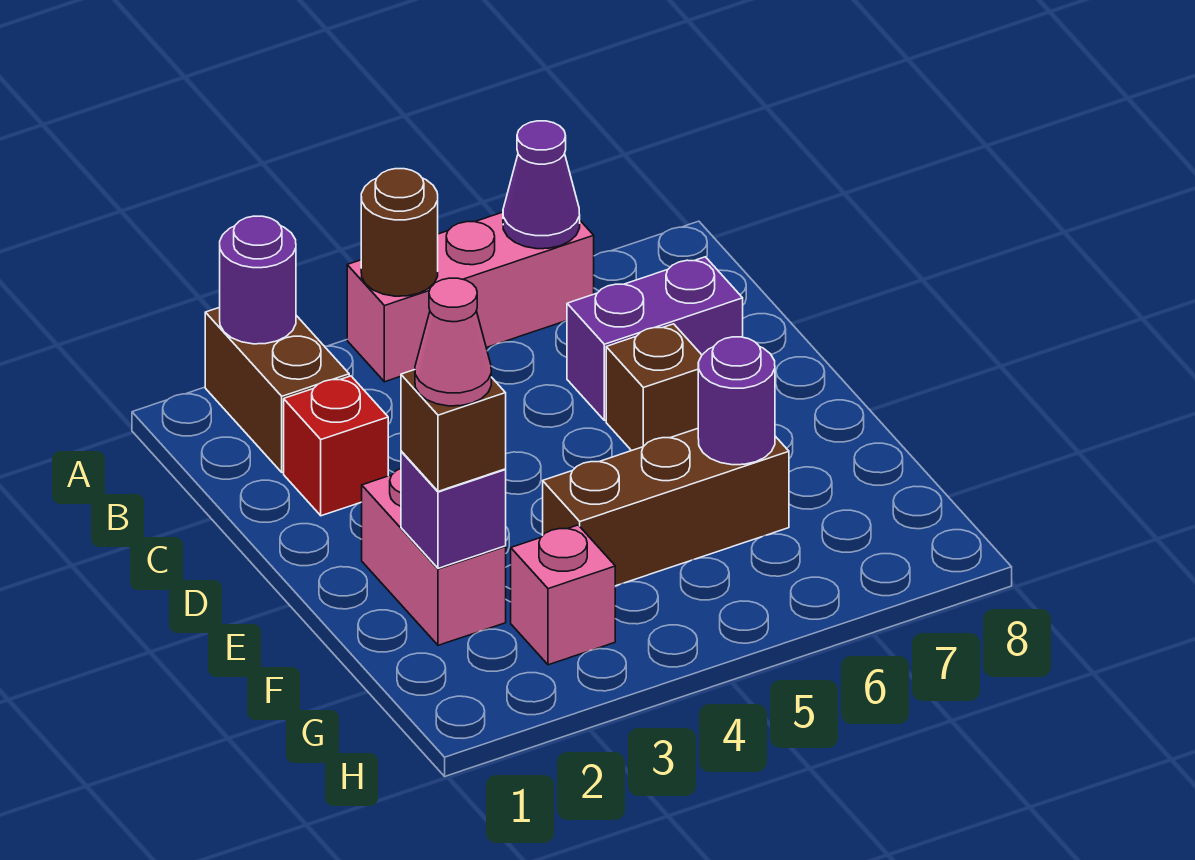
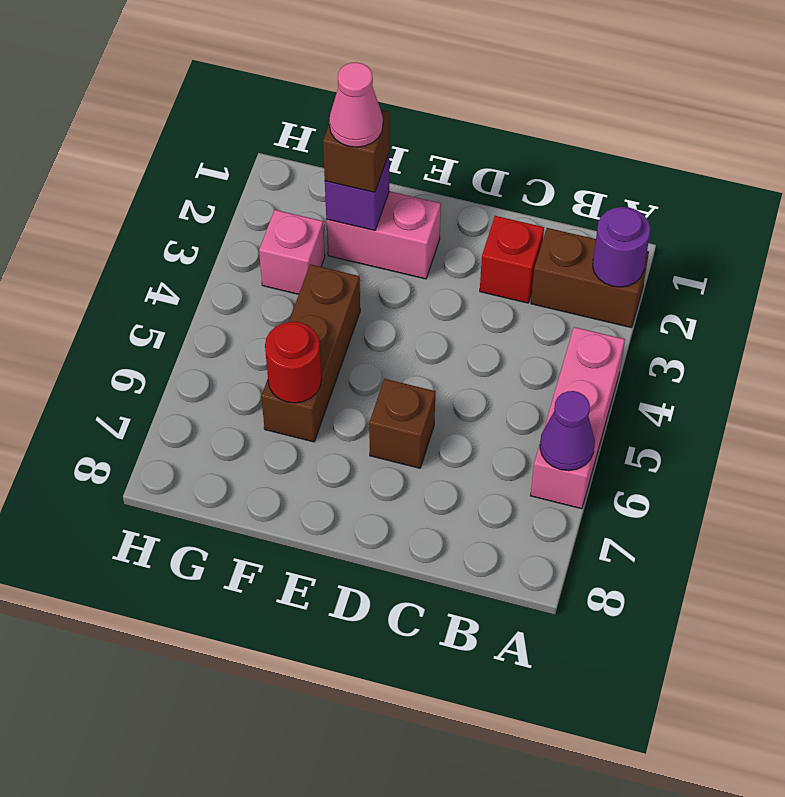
brown 1x1 round brick [361,169,438,296] -> none
purple 1x2 brick [567,257,743,420] -> none
purple 1x1 round brick [698,337,775,465] -> red 1x1 round brick [265,322,321,403]

